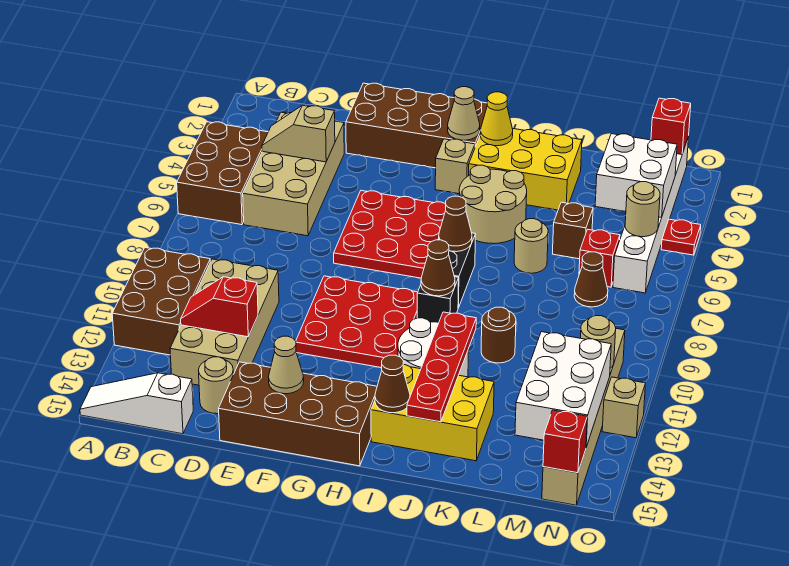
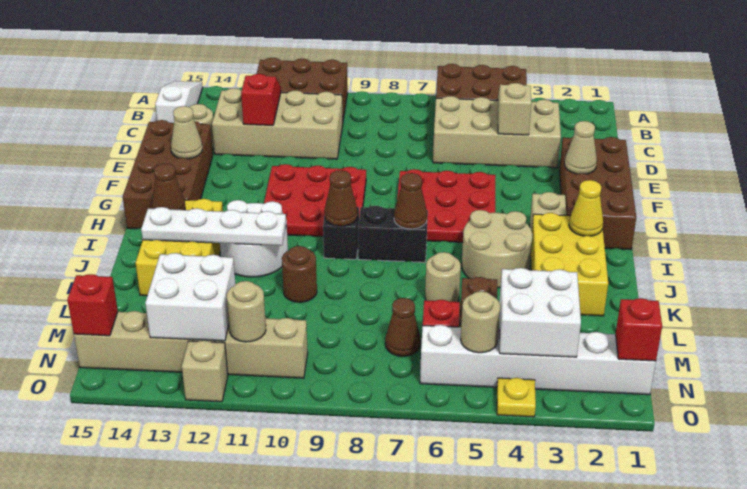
tan 1x1 cone [448,87,480,140] -> tan 1x1 cone moved to [565,121,597,174]
red 1x4 plate [407,312,476,422] -> white 1x4 plate [141,207,286,246]
white 2x3 brick [515,332,611,447] -> white 2x2 brick [145,253,235,341]
red 1x1 plate [661,219,701,255] -> yellow 1x1 plate [497,378,536,417]

